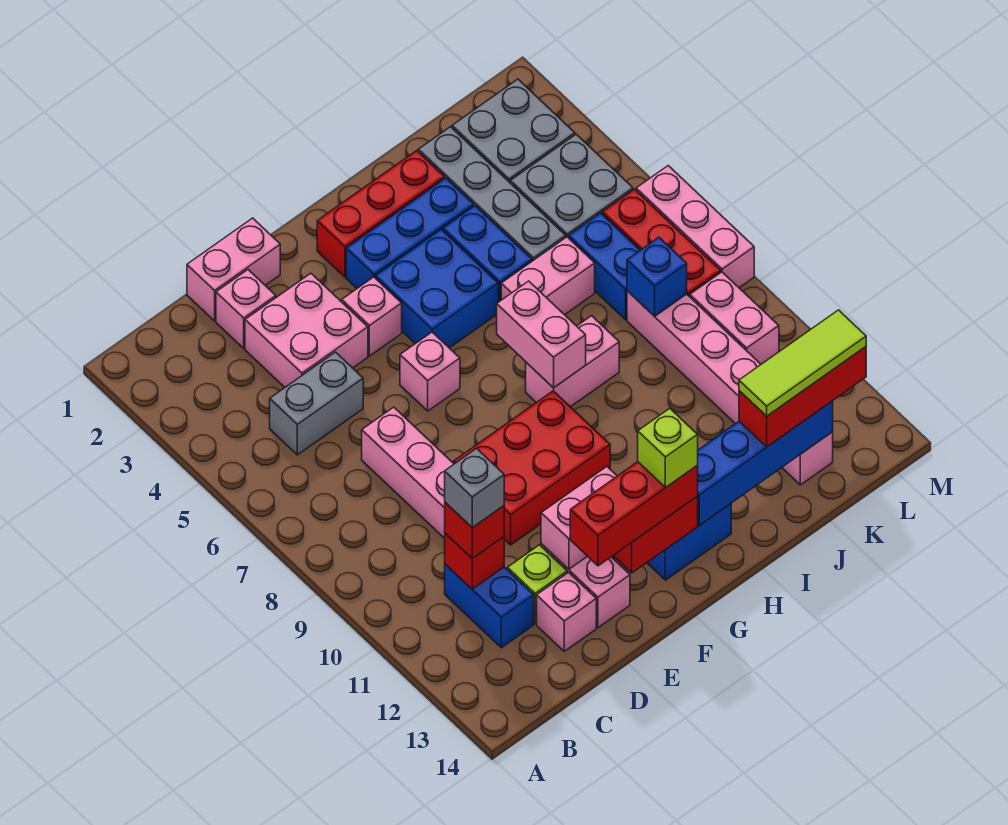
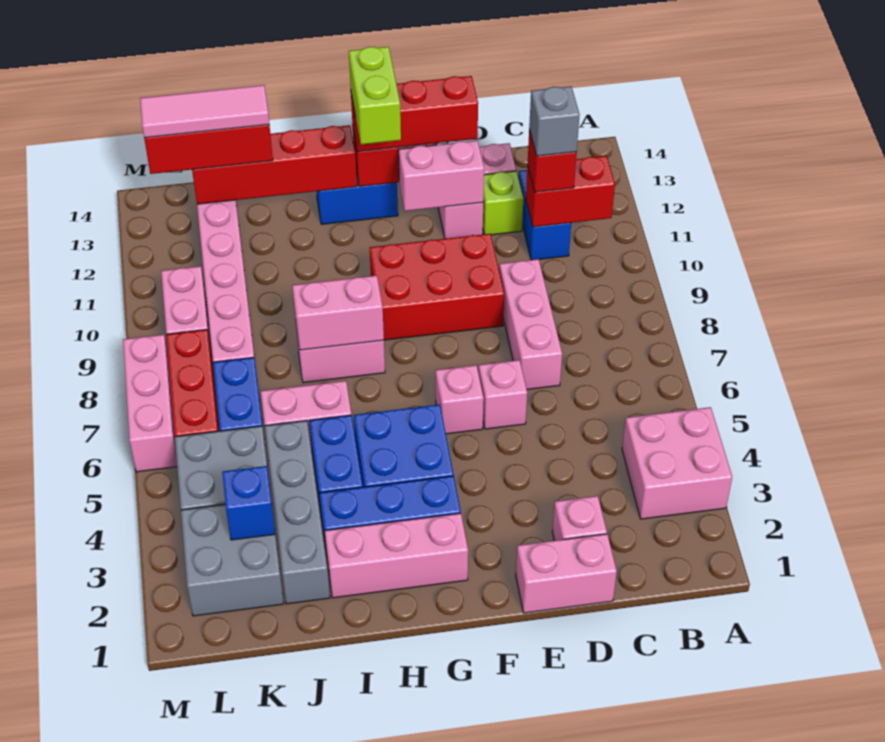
grey 1x2 brick [270,352,363,455] -> none
red 1x1 brick [445,533,504,589] -> red 1x2 brick [526,156,615,227]
pink 2x2 brick [245,273,368,387] -> pink 2x2 brick moved to [622,407,732,519]
pink 1x1 brick [342,277,402,356] -> pink 1x1 brick moved to [479,360,527,429]
red 1x3 brick [317,151,445,277] -> pink 1x3 brick [325,513,468,598]
lime 1x1 brick [638,408,698,487] -> lime 1x2 brick [349,47,401,145]
pink 1x2 brick [497,281,586,388] -> pink 1x2 brick turned to [292,275,384,350]
blue 1x4 brick [697,401,833,525] -> red 1x4 brick [192,125,357,204]
lime 1x3 tile [739,310,866,416] -> pink 1x3 tile [140,85,269,138]
blue 1x1 brick [627,238,687,316] -> blue 1x1 brick moved to [222,466,275,540]

